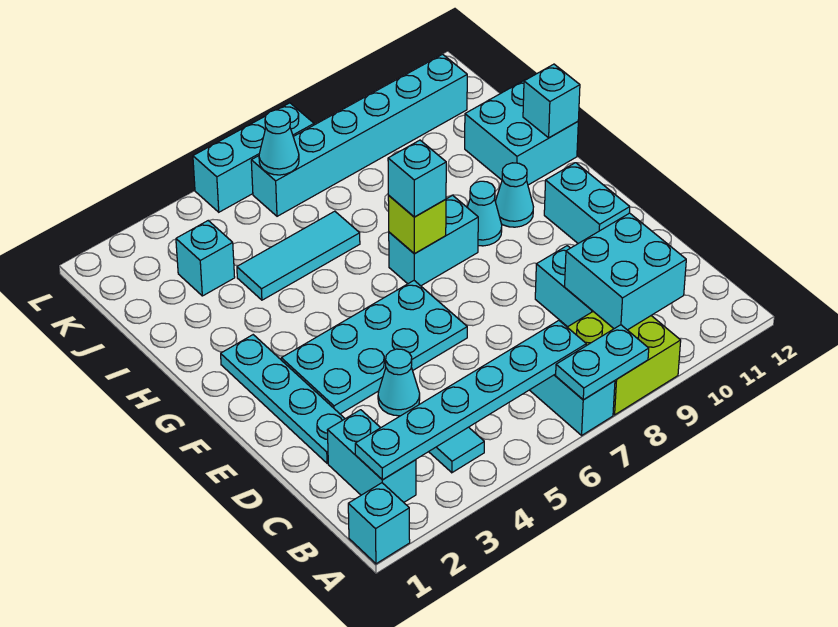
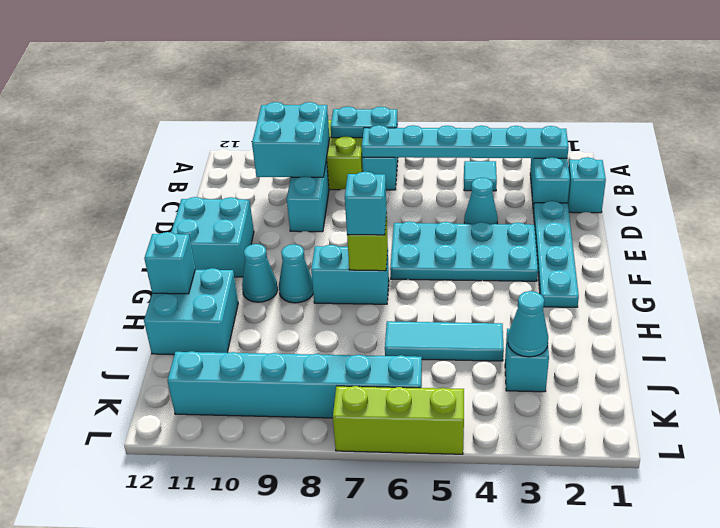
cyan 1x1 brick [348,483,410,564] -> cyan 1x1 brick moved to [568,157,606,213]
cyan 1x2 brick [544,163,630,243] -> cyan 2x2 brick [171,197,254,277]
cyan 1x1 cone [259,110,299,175] -> cyan 1x1 cone moved to [508,291,548,357]
cyan 1x3 brick [193,103,314,212] -> lime 1x3 brick [333,386,464,454]

